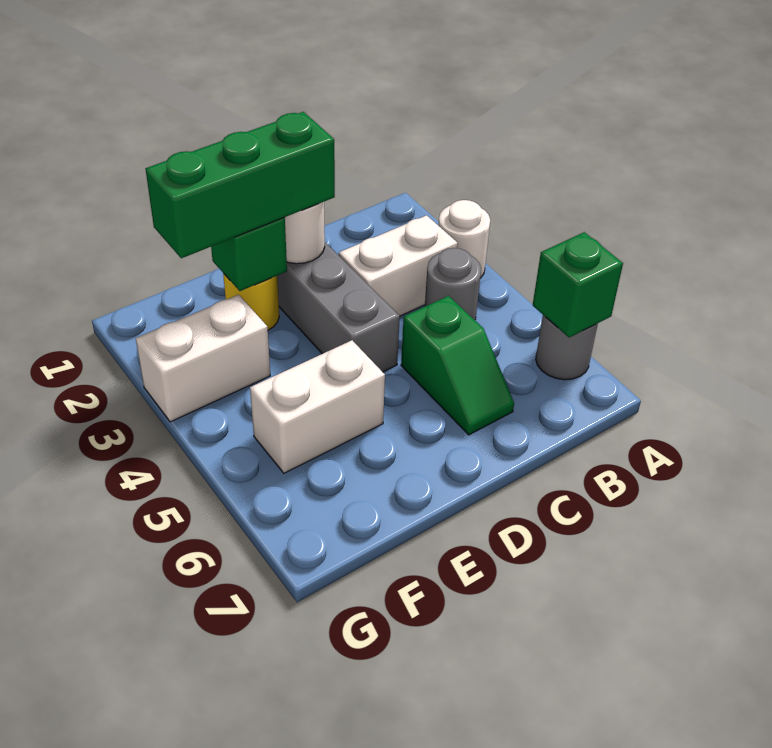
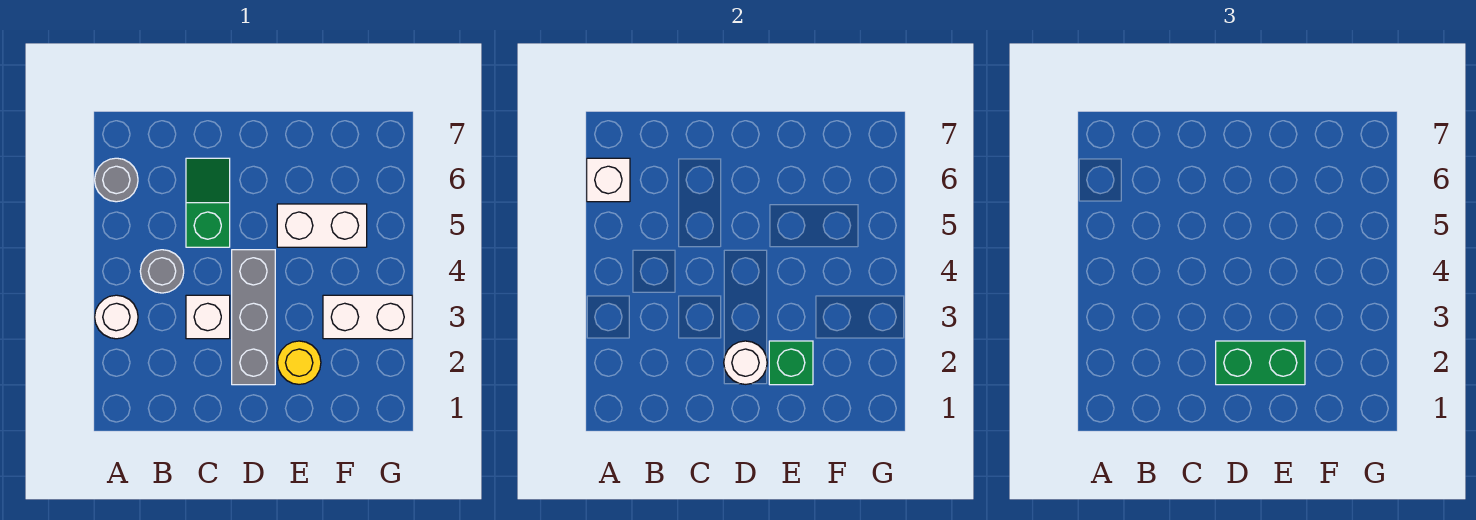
green 1x1 brick [533,232,623,338] -> white 1x1 brick [587,158,630,202]
white 1x2 brick [339,215,458,316] -> white 1x1 brick [186,295,230,339]
green 1x3 brick [146,112,335,258] -> green 1x2 brick [1216,341,1305,385]

